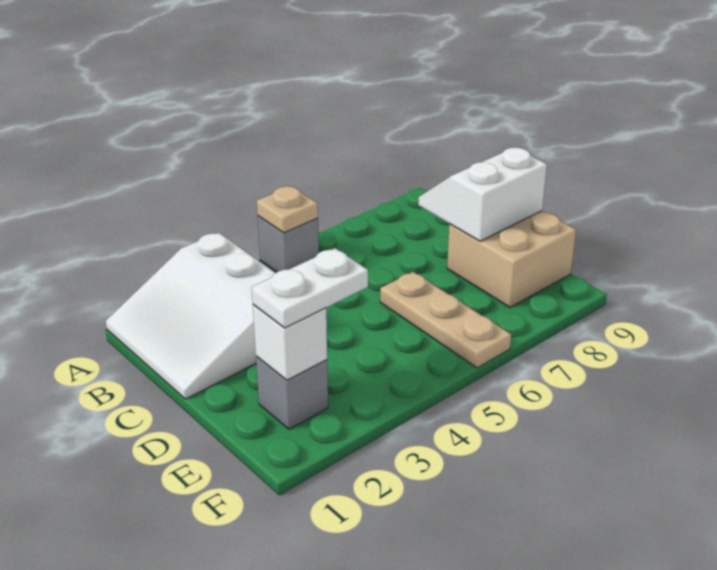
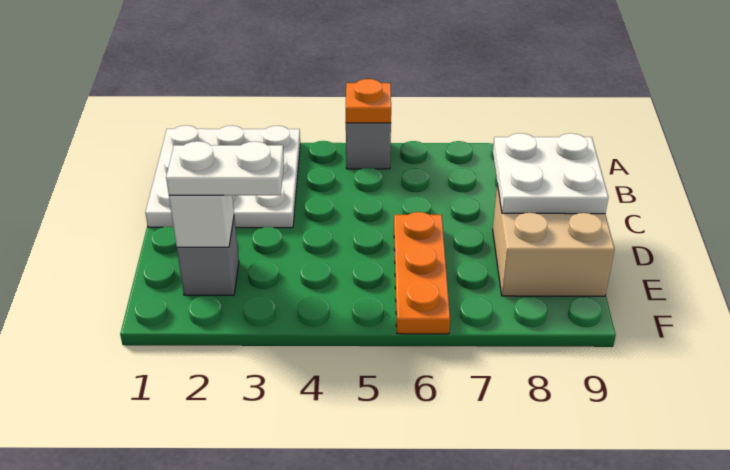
white 3x3 slope [106,232,275,399] -> white 3x3 plate [145,125,300,228]
tan 1x1 plate [257,186,318,233] -> orange 1x1 plate [346,79,391,123]
white 2x2 slope [418,148,547,241] -> white 2x2 plate [493,133,608,214]
tan 1x3 plate [380,272,511,368] -> orange 1x3 plate [394,212,450,334]

